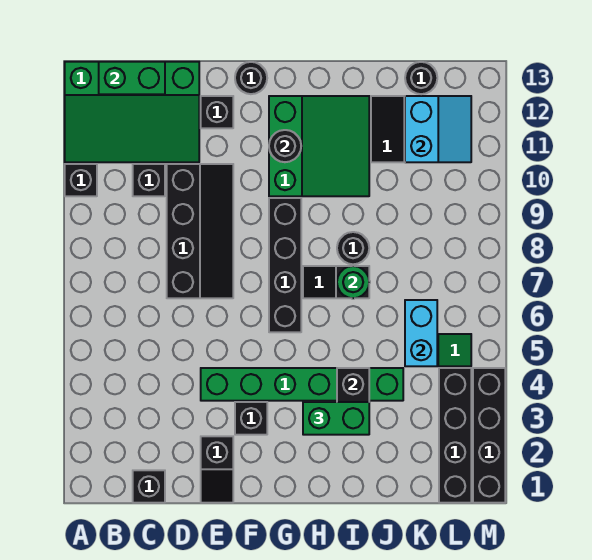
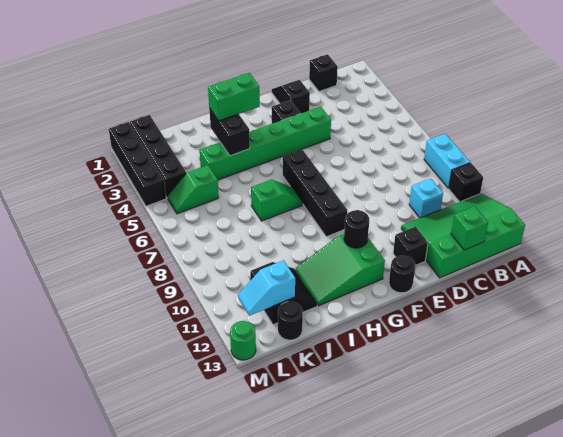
green 1x2 brick [99,62,165,94] -> green 1x1 brick [451,206,488,250]
black 1x1 brick [133,164,165,196] -> cyan 1x1 brick [409,178,443,218]
black 2x4 slope [167,164,233,298] -> none
green 3x3 slope [269,96,369,196] -> green 2x3 slope [295,234,385,306]
black 1x2 slope [303,266,369,298] -> green 1x2 slope [251,179,303,221]
green 1x1 round brick [337,266,369,298] -> green 1x1 round brick moved to [230,321,256,360]
black 1x1 round brick [337,232,369,264] -> none
cyan 1x2 brick [405,300,437,366] -> cyan 1x2 brick moved to [424,134,470,188]
cyan 2x2 slope [405,96,471,162] -> cyan 1x2 slope [238,260,295,316]

